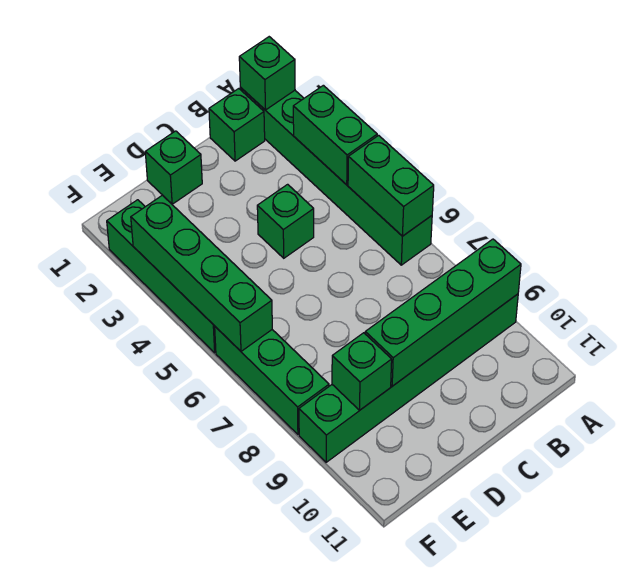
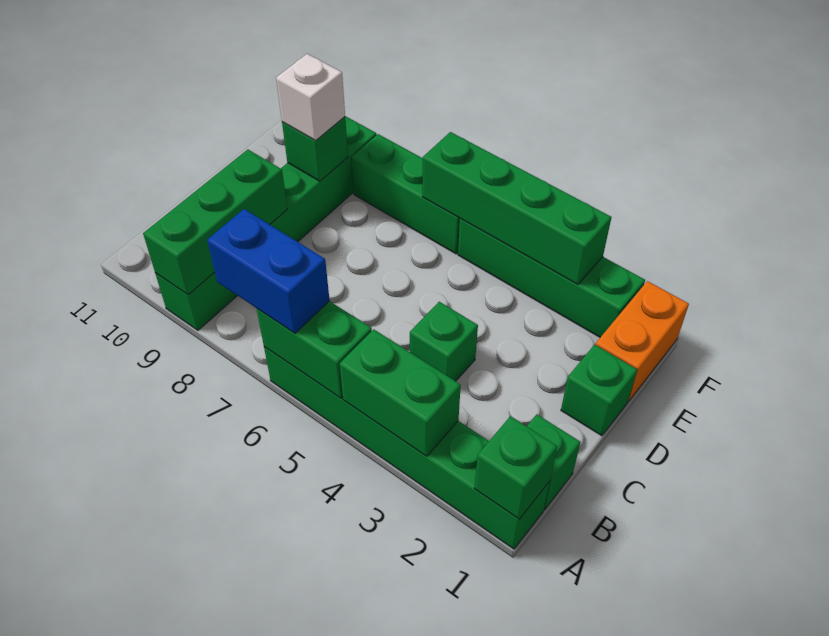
none -> blue 1x2 brick [207,209,330,333]
green 1x4 brick [365,239,521,386] -> green 1x3 brick [143,150,287,295]
none -> orange 1x2 brick [596,281,689,401]
none -> white 1x1 brick [276,54,345,141]

